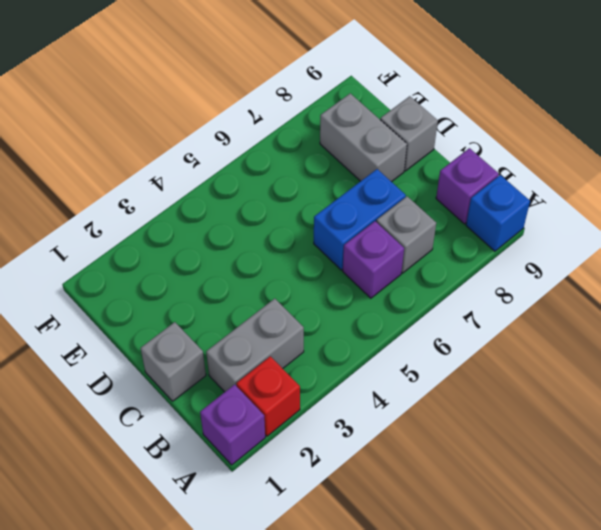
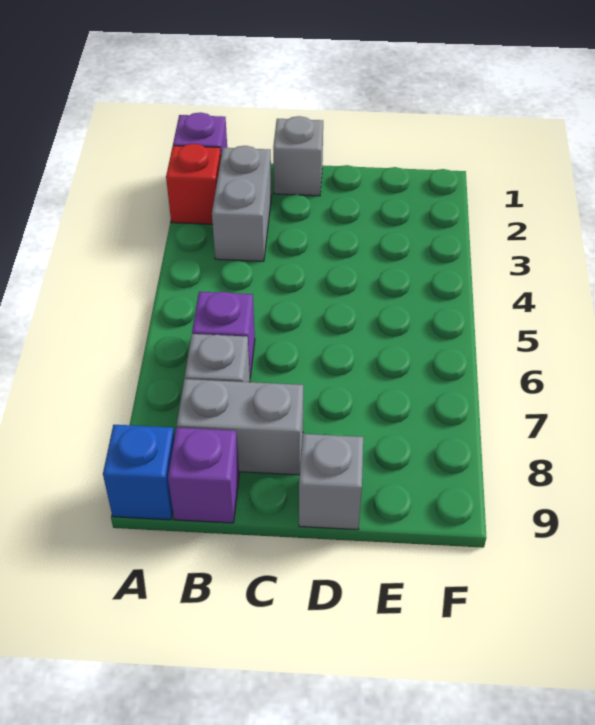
blue 1x2 brick [314,169,406,270] -> none
grey 1x2 brick [320,93,407,182] -> grey 1x2 brick moved to [177,379,303,475]

